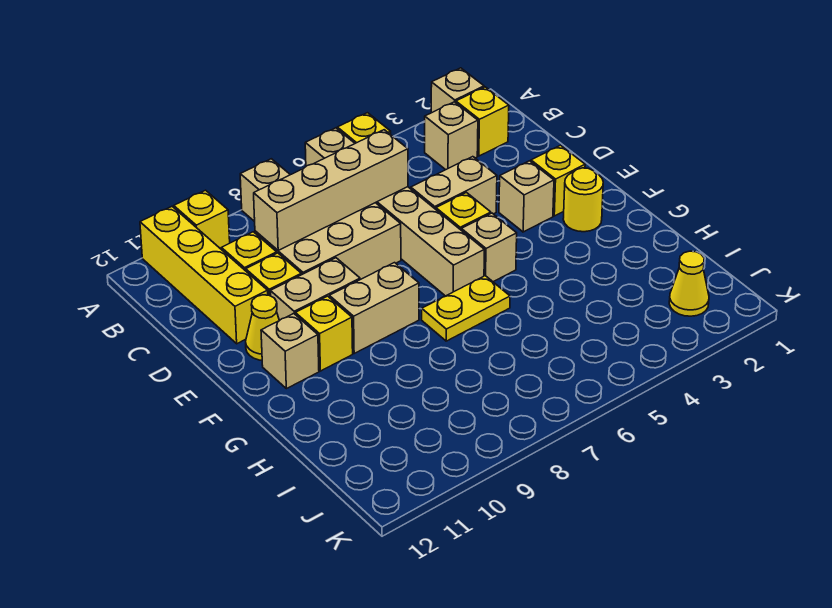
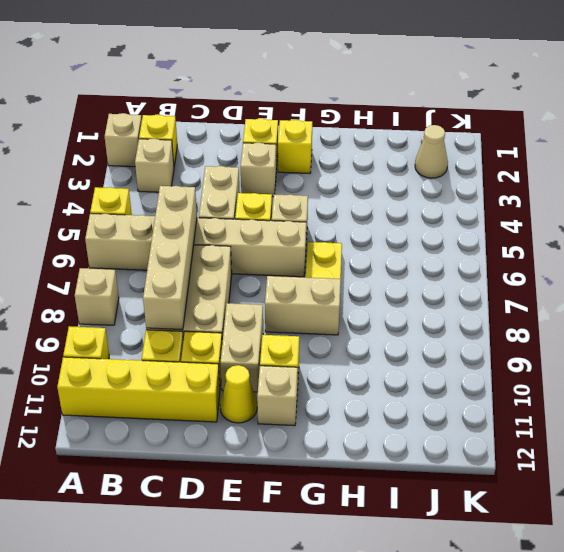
yellow 1x1 round brick [563,168,603,232] -> yellow 1x1 brick [278,120,312,174]
tan 1x2 brick [329,263,419,353] -> tan 1x2 brick turned to [265,276,341,335]
yellow 1x1 cone [669,251,709,316] -> tan 1x1 cone [415,125,448,178]

